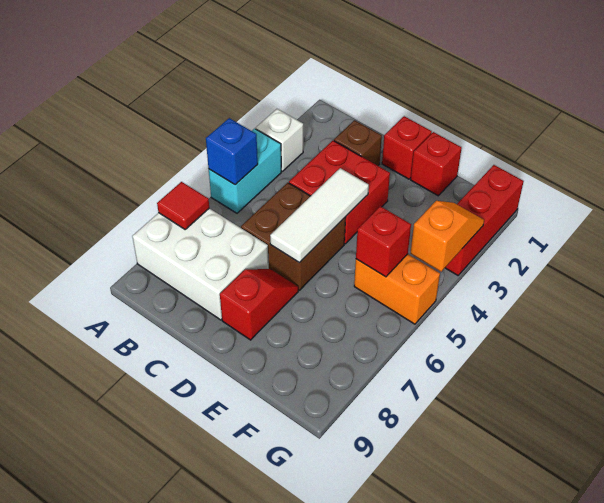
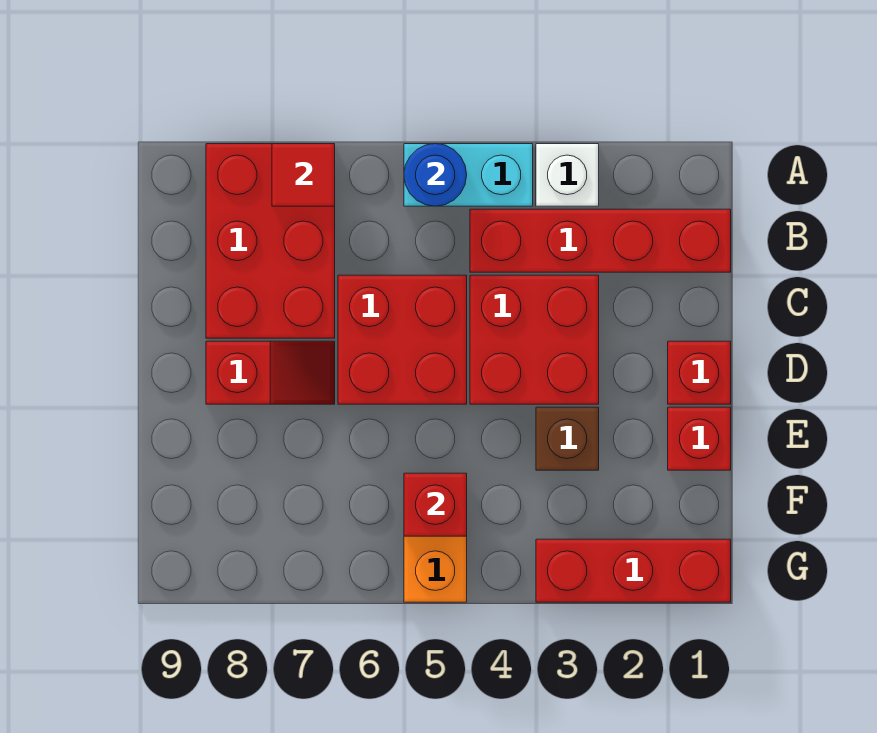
blue 1x1 brick [206,118,258,185] -> blue 1x1 round brick [404,144,467,206]
white 2x3 brick [132,208,269,320] -> red 2x3 brick [206,144,335,338]
none -> red 1x4 brick [470,209,731,272]
brown 1x1 brick [334,120,382,166] -> brown 1x1 brick moved to [536,407,599,470]
brown 2x2 brick [241,183,346,290] -> red 2x2 brick [338,275,467,404]
white 1x3 tile [270,168,369,263] -> none
orange 1x2 slope [411,201,484,272] -> none

